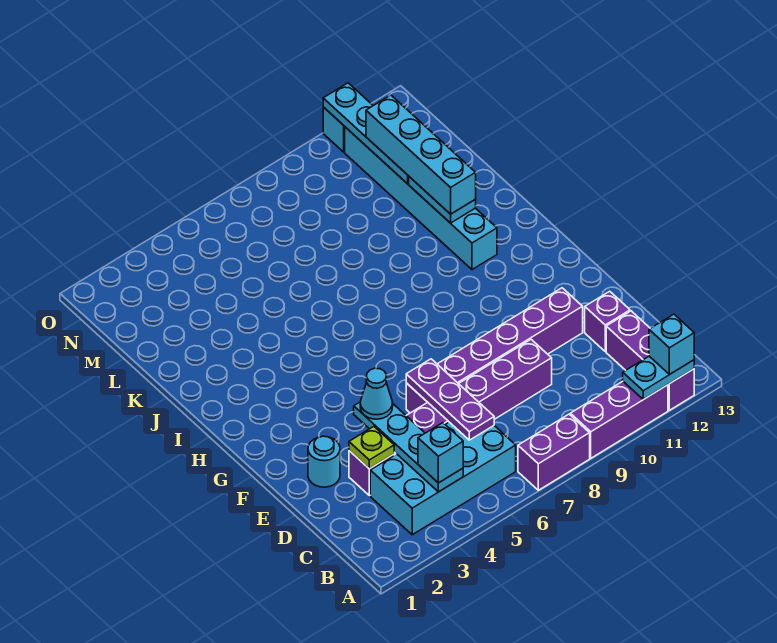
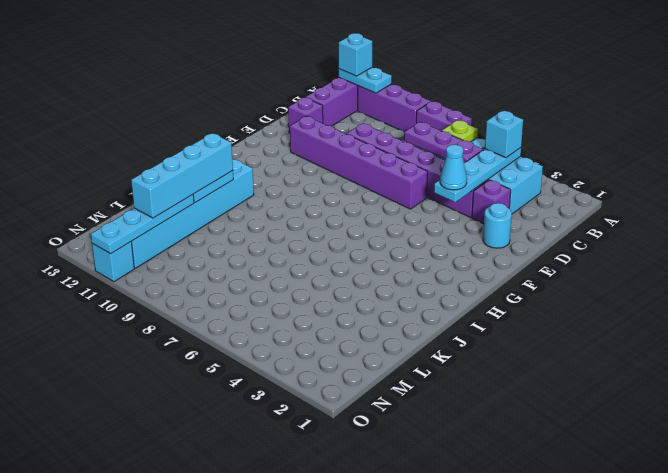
purple 1x3 plate [406,359,494,440] -> purple 1x3 plate turned to [404,122,483,163]
lime 1x1 plate [349,427,394,469] -> lime 1x1 plate moved to [442,120,478,142]

